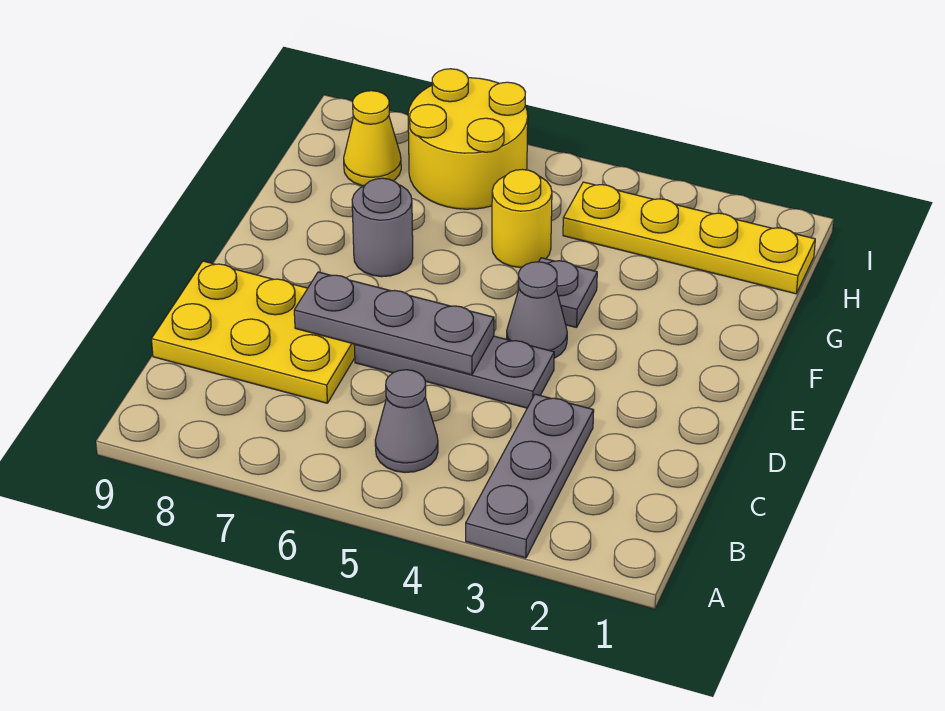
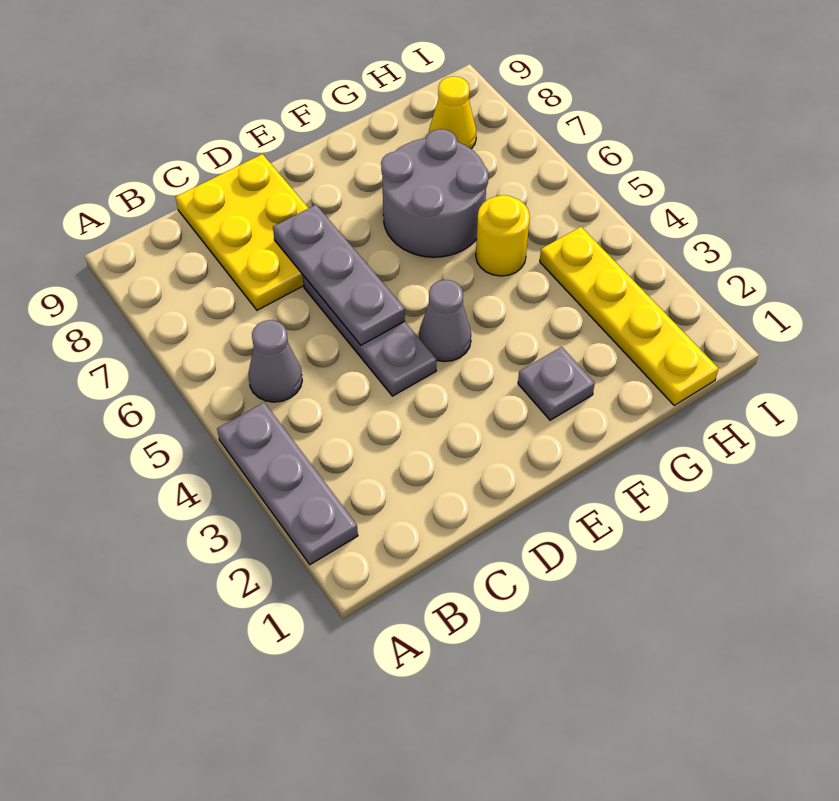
grey 1x3 plate [466,394,594,558] -> grey 1x3 plate turned to [217,403,358,565]
grey 1x1 plate [539,258,597,328] -> grey 1x1 plate moved to [518,347,595,420]
grey 1x1 round brick [352,178,413,277] -> grey 2x2 round brick [381,129,488,257]
yellow 2x2 round brick [408,69,528,209] -> none

